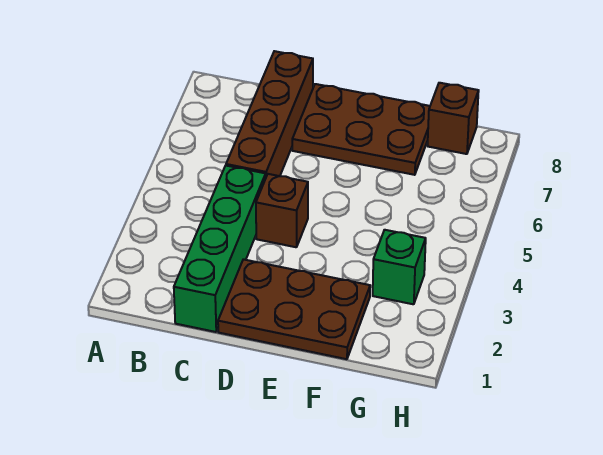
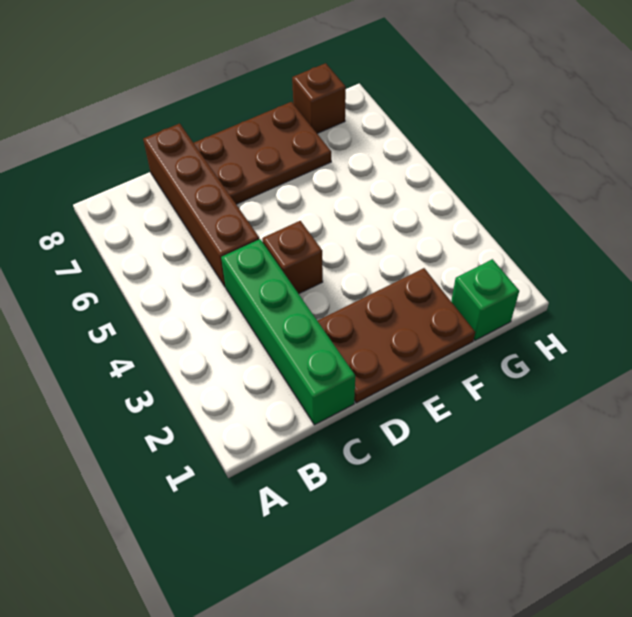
green 1x1 brick [373,230,426,304] -> green 1x1 brick moved to [451,259,519,340]

